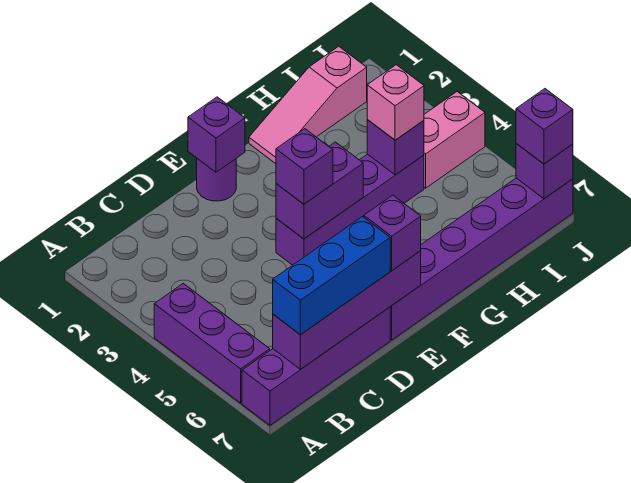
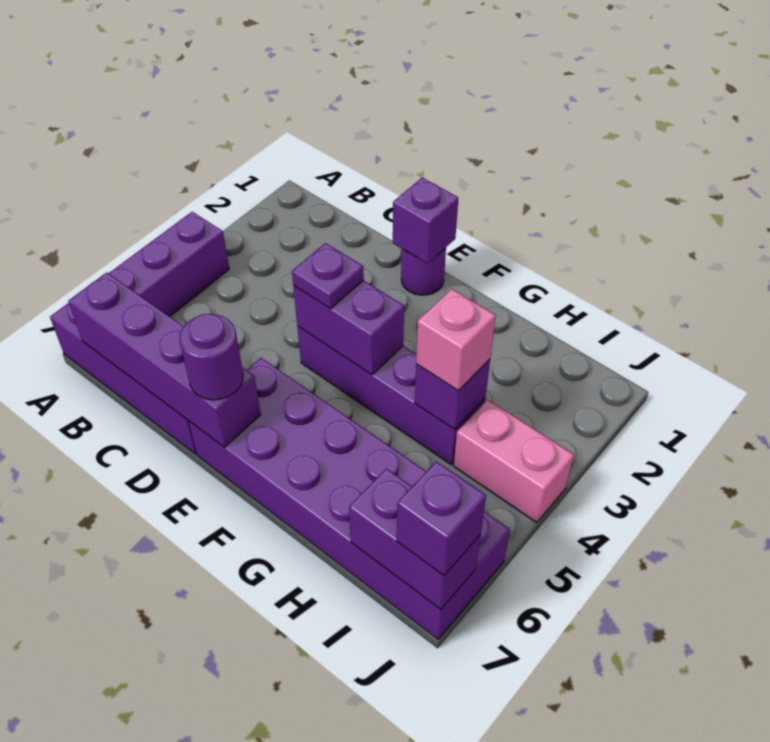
blue 1x3 brick [273,216,390,335] -> none
purple 1x1 brick [276,129,333,204] -> purple 1x1 plate [292,243,364,309]
purple 1x6 brick [390,178,573,340] -> purple 2x6 brick [189,358,510,639]
purple 1x1 brick [364,195,421,270] -> purple 1x1 round brick [179,314,243,400]
pink 1x3 slope [249,46,367,164] -> none
purple 1x1 brick [516,144,573,199] -> purple 1x2 brick [349,469,480,609]

